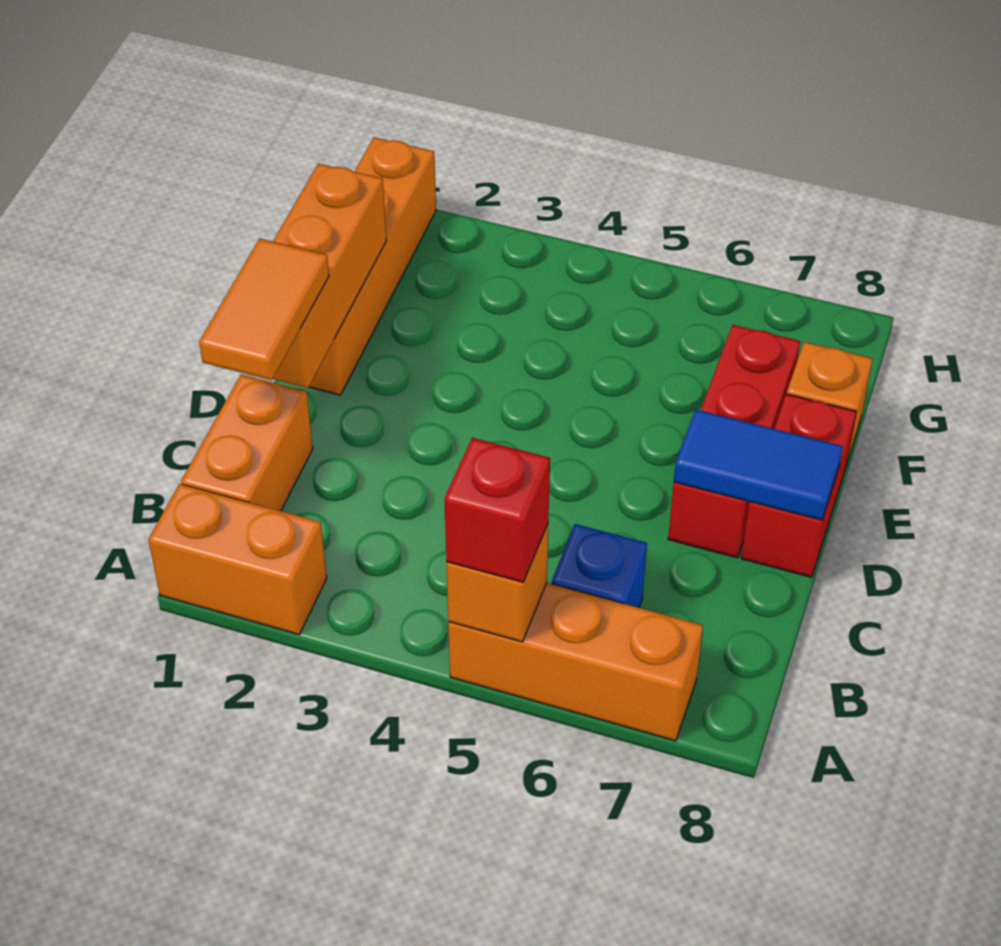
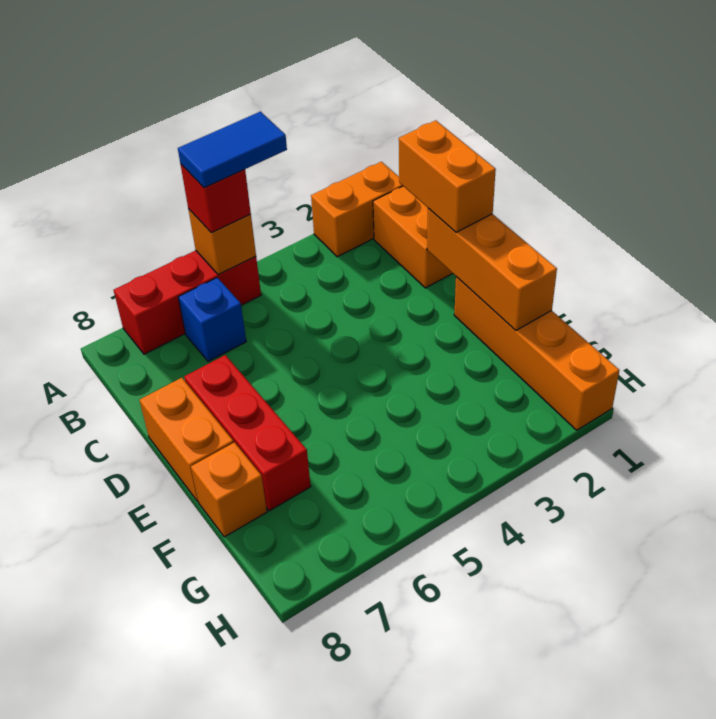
orange 1x3 brick [448,583,703,741] -> red 1x3 brick [114,250,261,354]
orange 1x2 tile [199,239,329,380] -> orange 1x2 brick [399,120,496,232]
blue 1x2 tile [674,410,843,520] -> blue 1x2 tile moved to [178,112,287,188]
red 1x2 brick [741,394,856,577] -> orange 1x2 brick [140,378,234,501]

